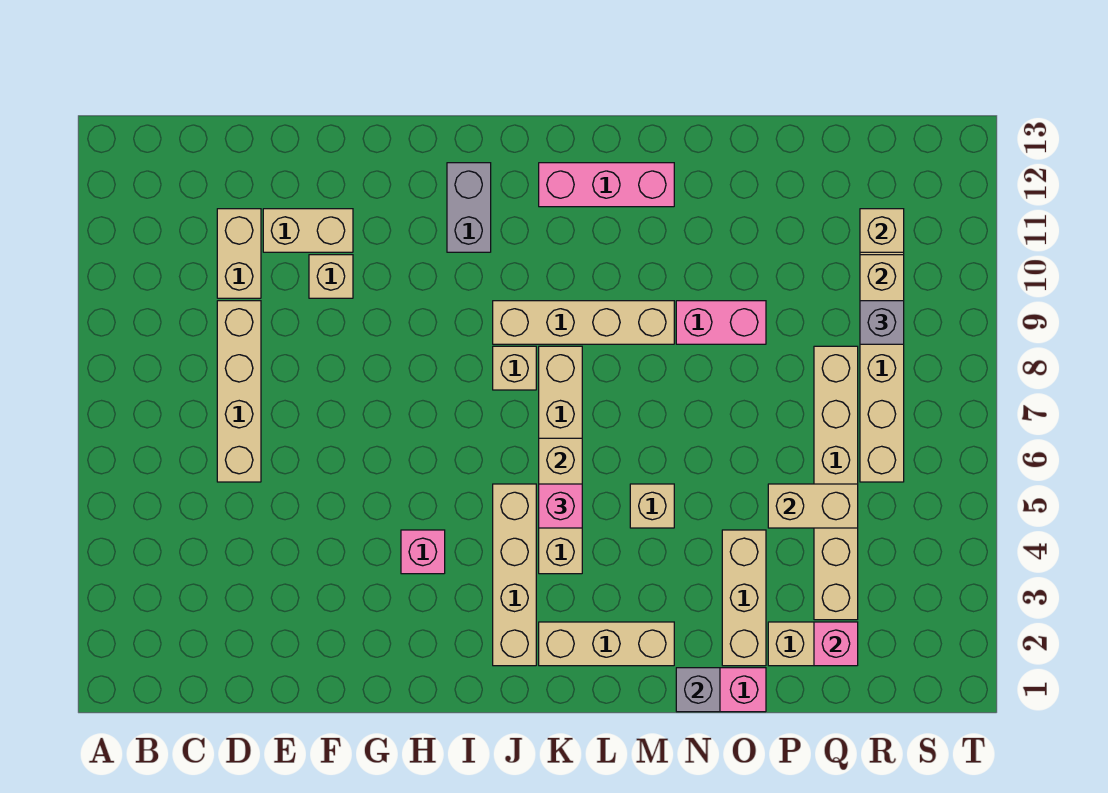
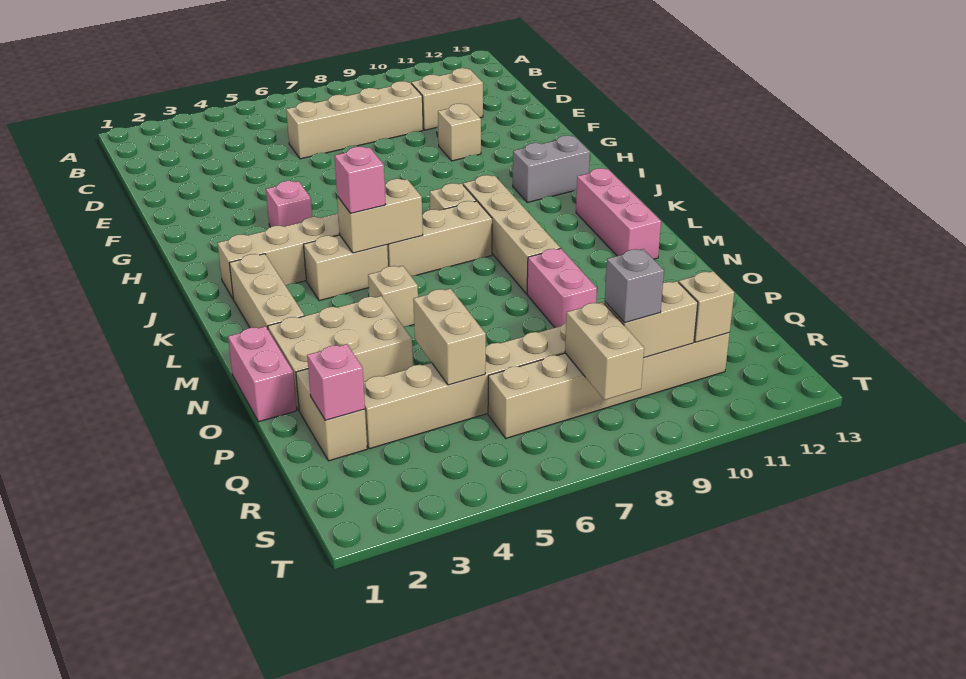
tan 1x2 brick [263,209,353,252] -> tan 1x2 brick moved to [565,302,644,400]
grey 1x1 brick [676,668,720,712] -> none
tan 1x3 brick [722,530,766,666] -> tan 2x3 brick [268,296,413,410]

